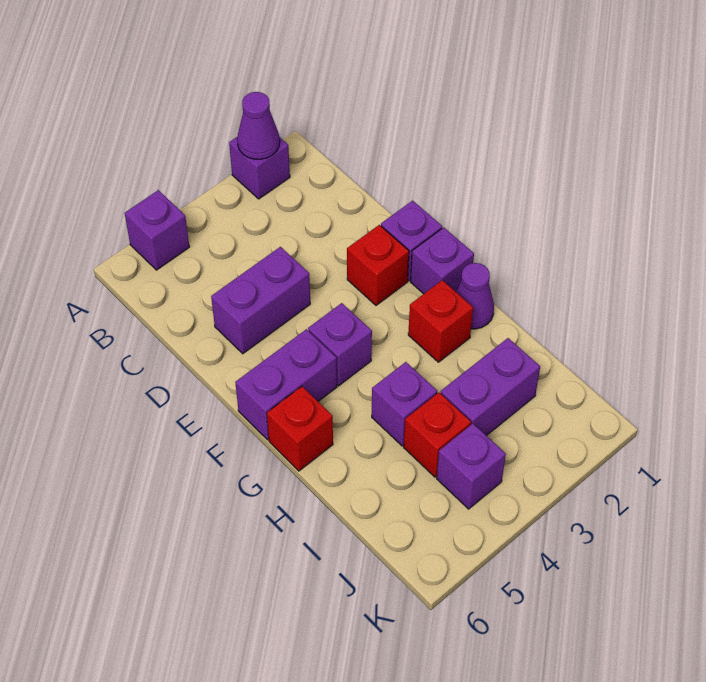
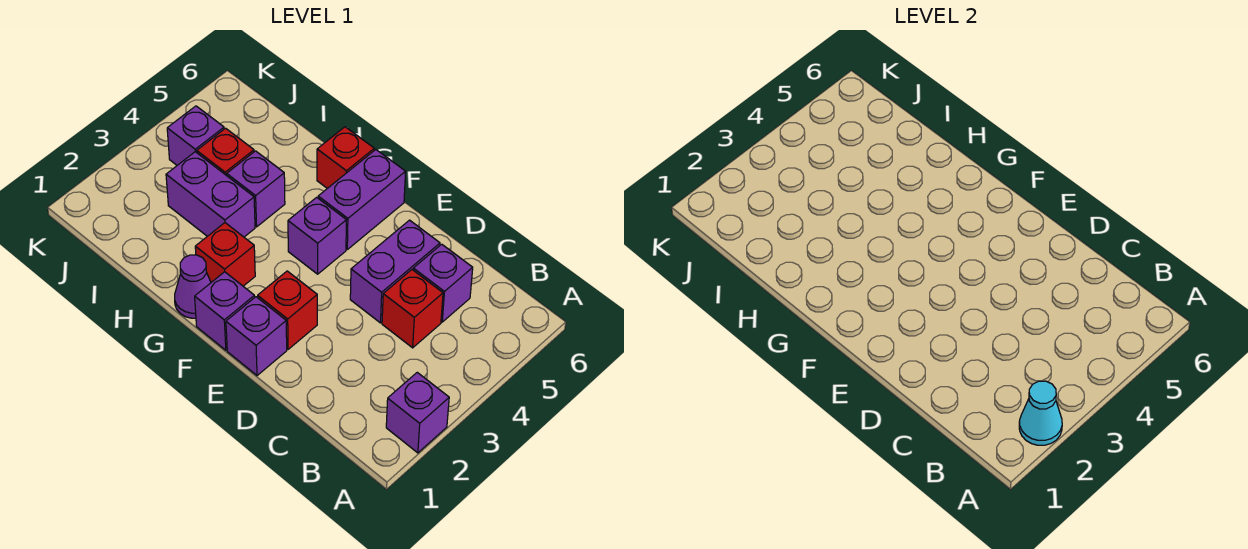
purple 1x1 cone [237,92,280,159] -> cyan 1x1 cone [1019,381,1062,445]
purple 1x1 brick [125,190,189,270] -> purple 1x1 brick moved to [413,244,473,322]
none -> red 1x1 brick [382,270,443,348]
purple 1x2 brick [440,338,540,436] -> purple 1x2 brick turned to [166,152,255,237]

